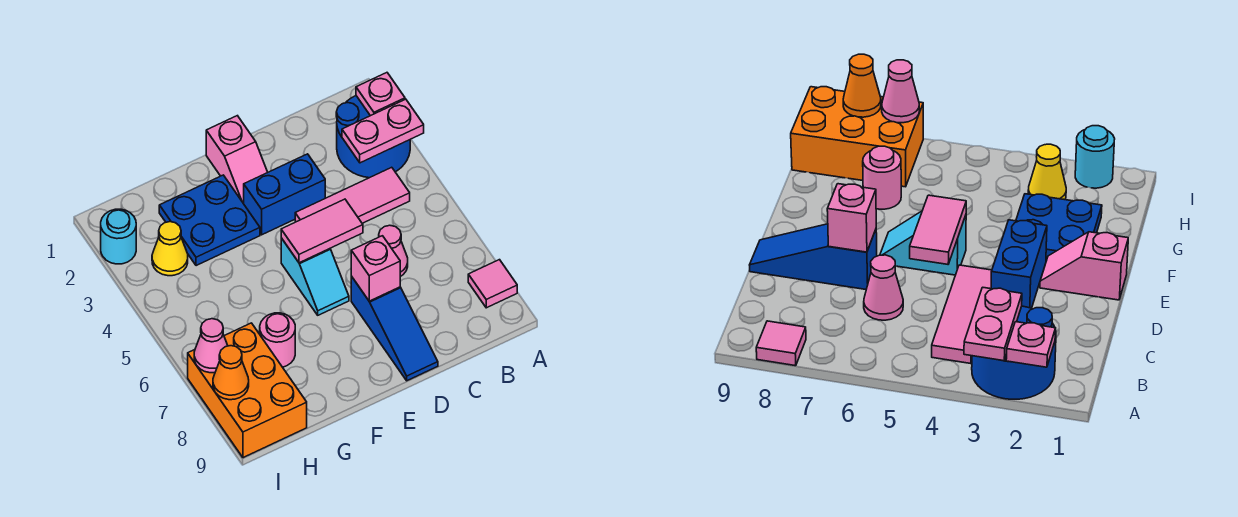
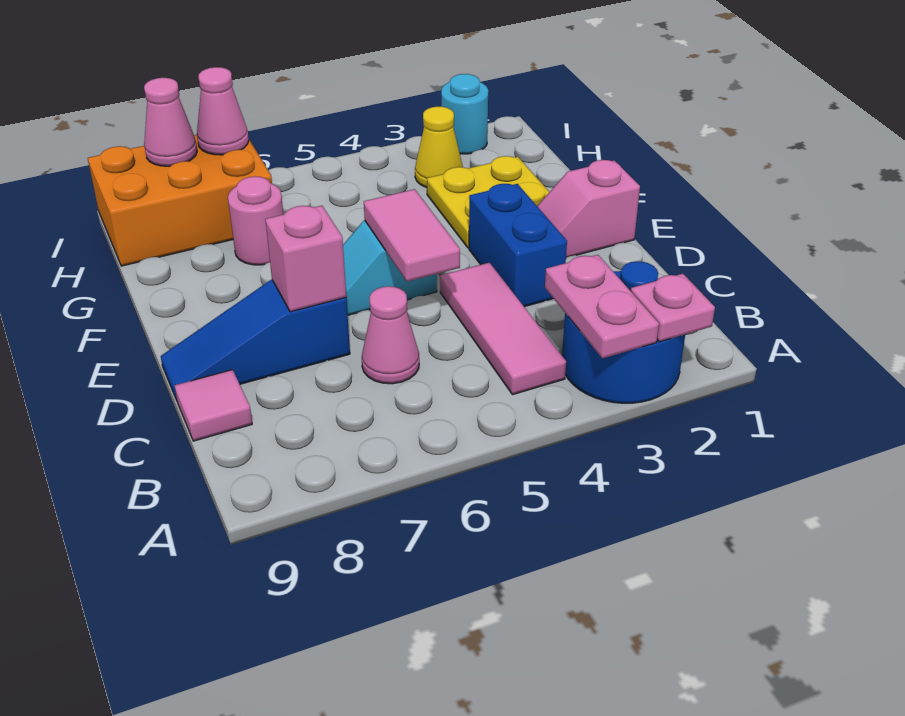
pink 1x1 tile [468,260,517,308] -> pink 1x1 tile moved to [175,370,252,441]
blue 2x2 plate [159,175,260,266] -> yellow 2x2 plate [427,156,549,248]
orange 1x1 cone [213,346,249,400] -> pink 1x1 cone [144,78,197,166]

